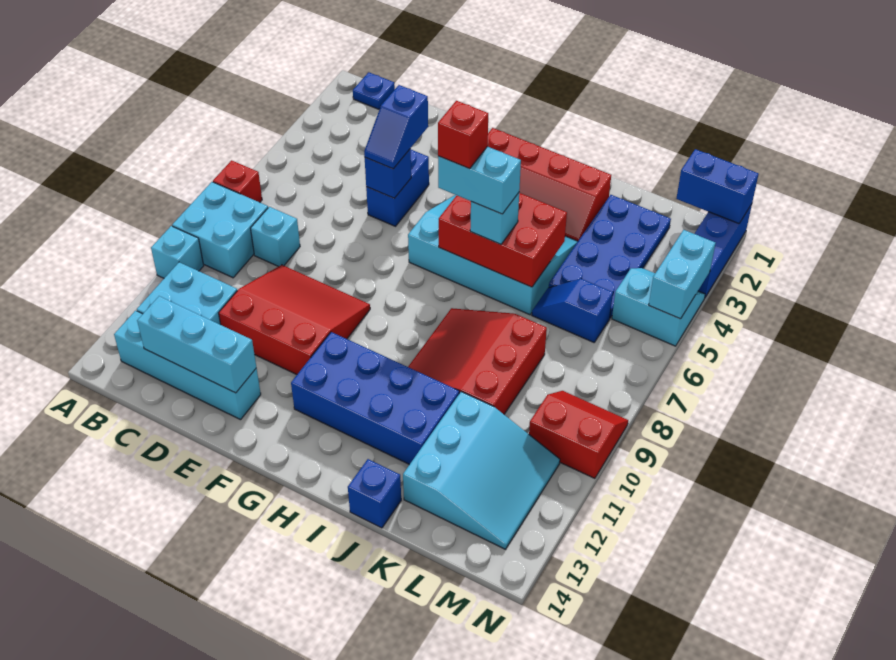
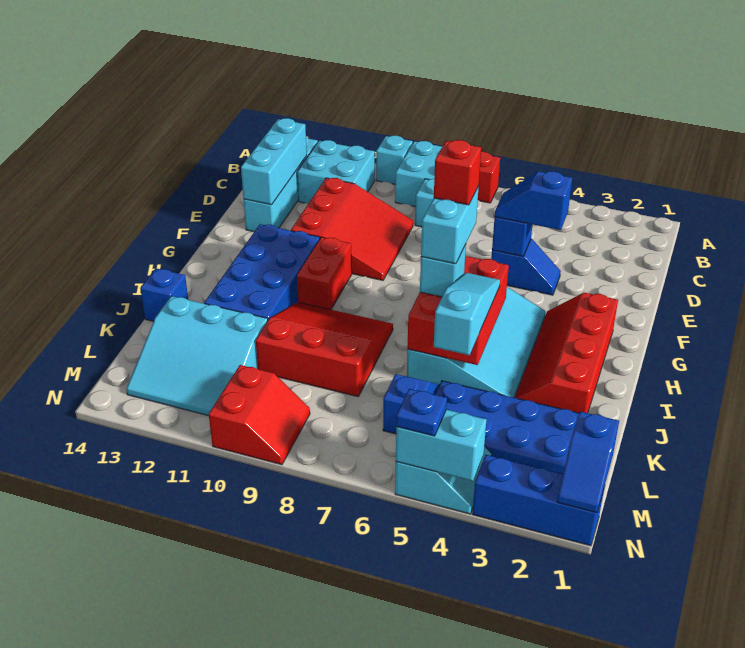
blue 1x1 plate [353,72,395,109] -> blue 1x1 plate moved to [396,389,447,436]
blue 1x2 brick [366,150,429,226] -> blue 1x2 slope [491,239,561,295]
none -> red 1x2 brick [297,237,352,310]
none -> cyan 1x3 slope [434,273,500,355]
blue 1x2 brick [676,149,759,224] -> blue 1x2 slope [557,411,619,513]

